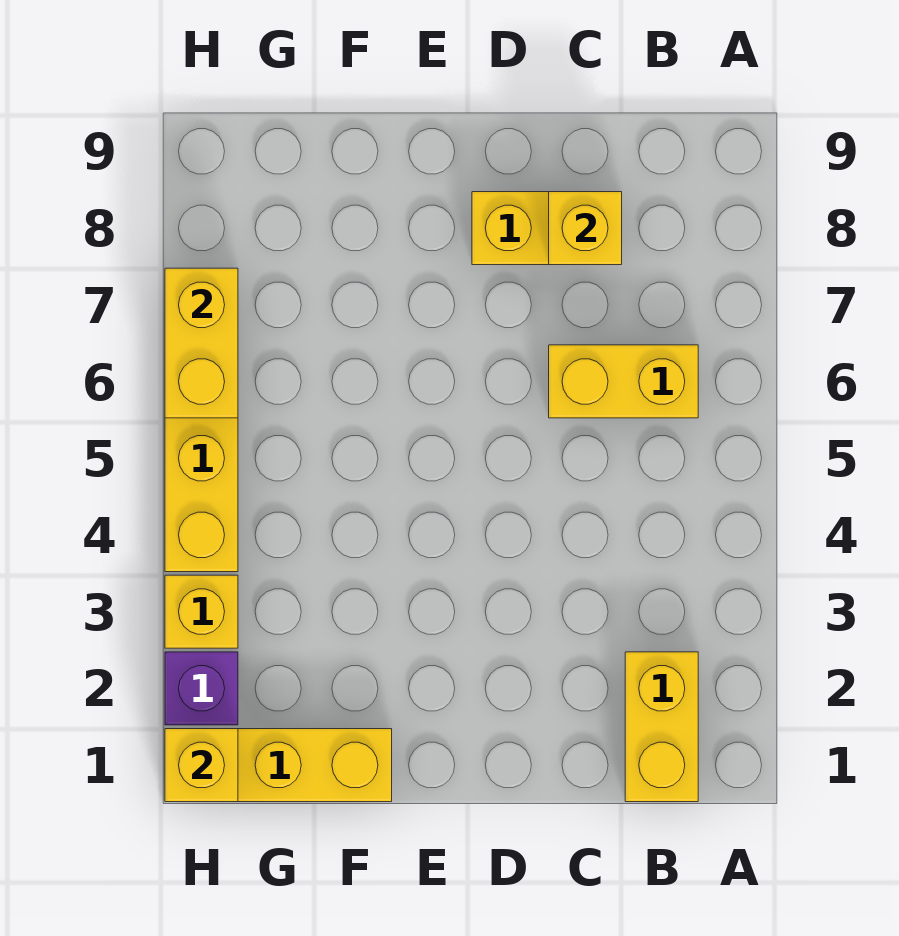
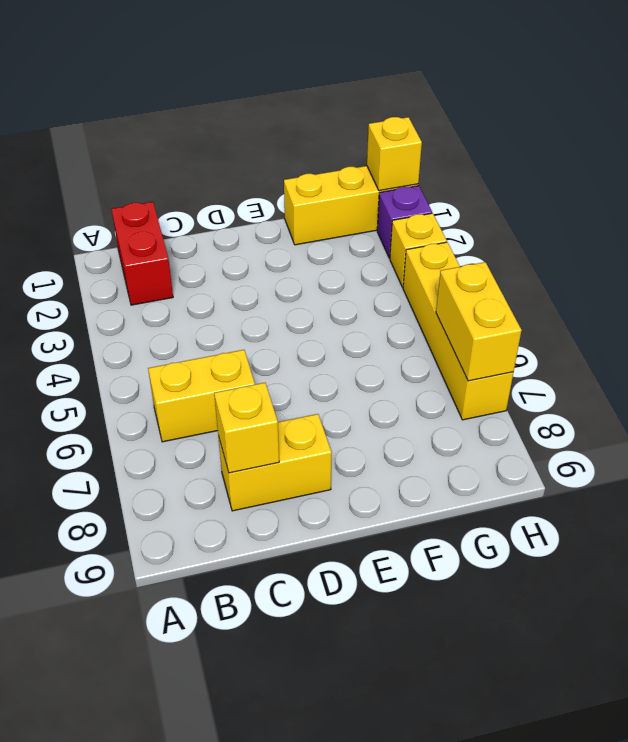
yellow 1x2 brick [625,652,698,802] -> red 1x2 brick [112,202,173,305]

